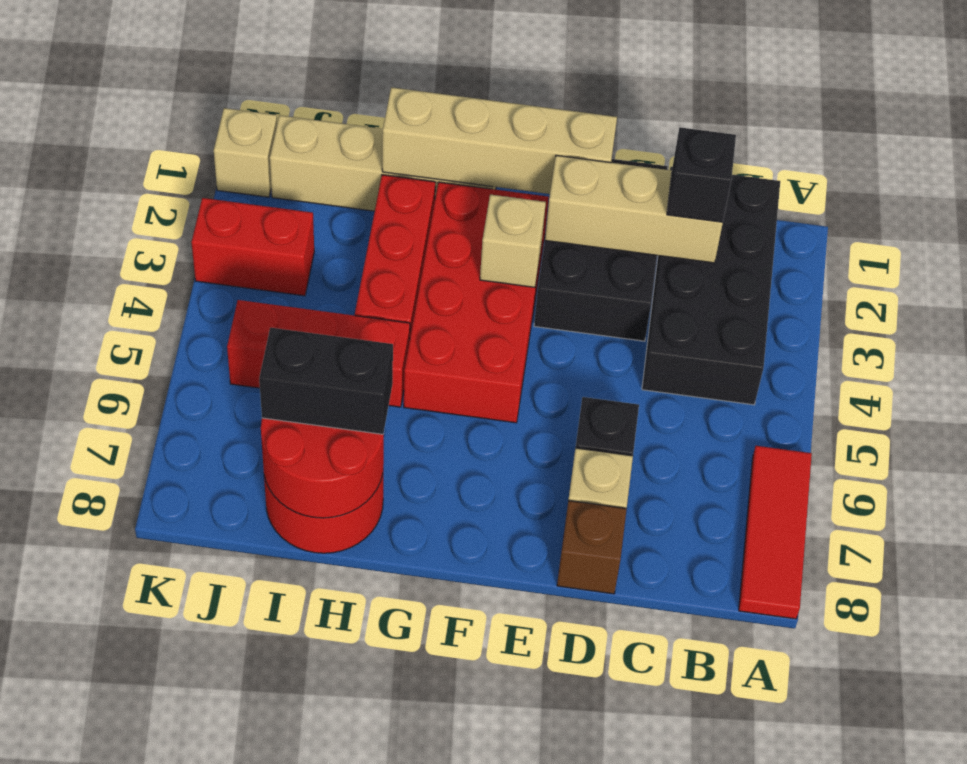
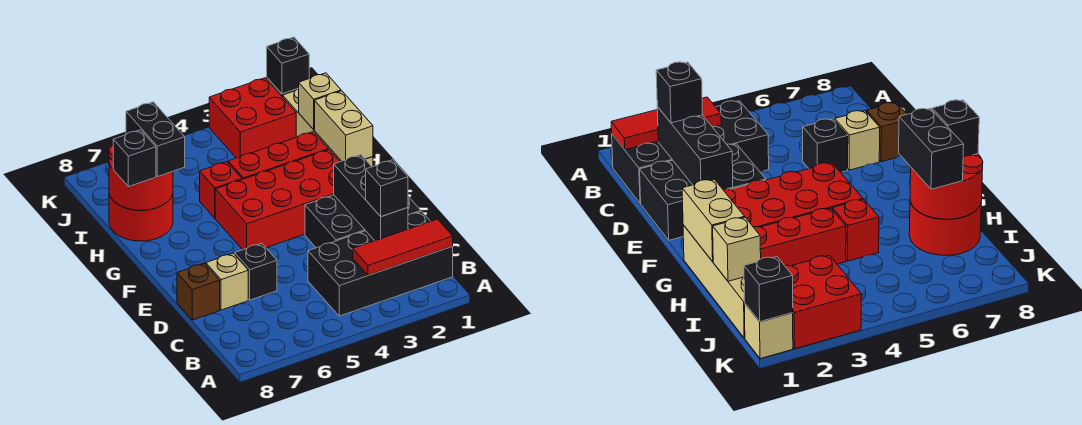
red 1x3 tile [739,446,812,619] -> red 1x3 tile moved to [353,219,453,275]
tan 1x3 brick [545,155,723,263] -> black 1x3 brick [334,155,408,241]
tan 1x4 brick [382,87,617,194] -> tan 1x2 brick [315,91,373,161]
tan 1x1 brick [480,195,546,287] -> tan 1x1 brick moved to [298,73,341,130]
red 1x3 brick [227,300,410,407] -> red 1x1 brick [200,162,242,218]
none -> black 1x1 brick [113,130,156,187]
red 1x2 brick [191,198,314,296] -> red 2x2 brick [209,78,296,158]
none -> black 1x1 brick [267,37,309,94]

